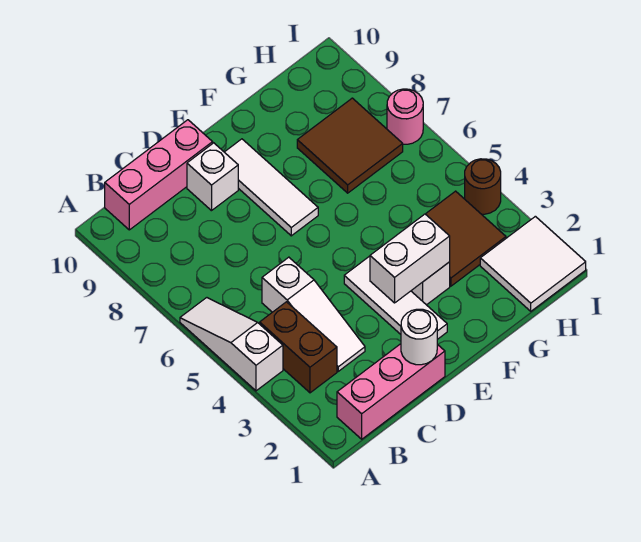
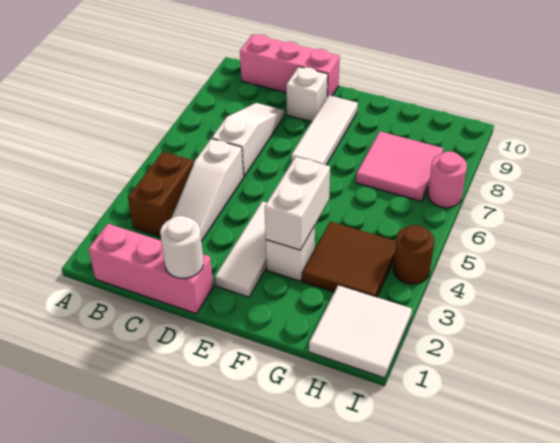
white 1x3 slope [180,298,283,391] -> white 1x3 slope moved to [212,103,285,177]
white 1x2 brick [370,214,450,303] -> white 1x2 brick turned to [265,157,330,250]
brown 2x2 tile [297,98,403,193] -> pink 2x2 tile [356,131,443,201]

